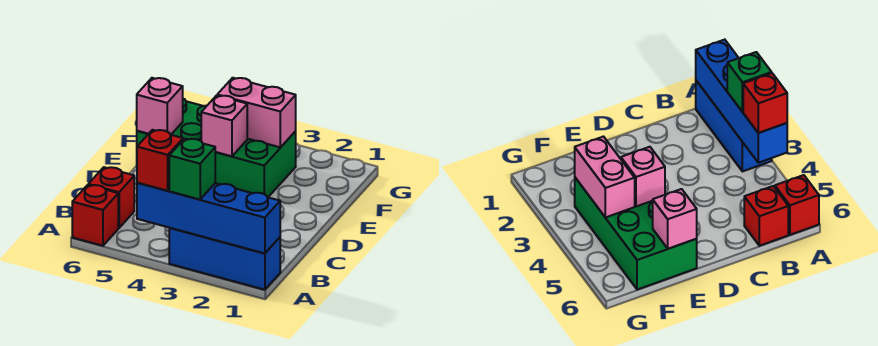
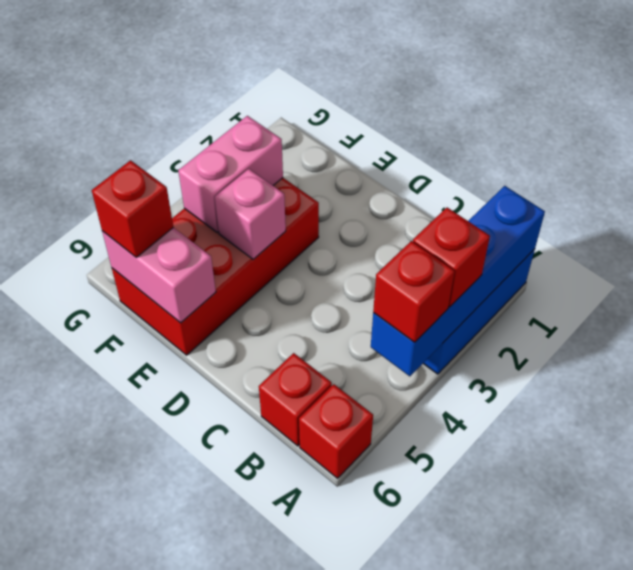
green 1x1 brick [169,139,215,200] -> red 1x1 brick [413,208,490,307]
green 2x4 brick [137,99,296,197] -> red 2x4 brick [112,178,319,355]
pink 1x1 brick [137,78,183,135] -> pink 1x2 brick [102,228,216,323]
none -> red 1x1 brick [92,160,173,257]

